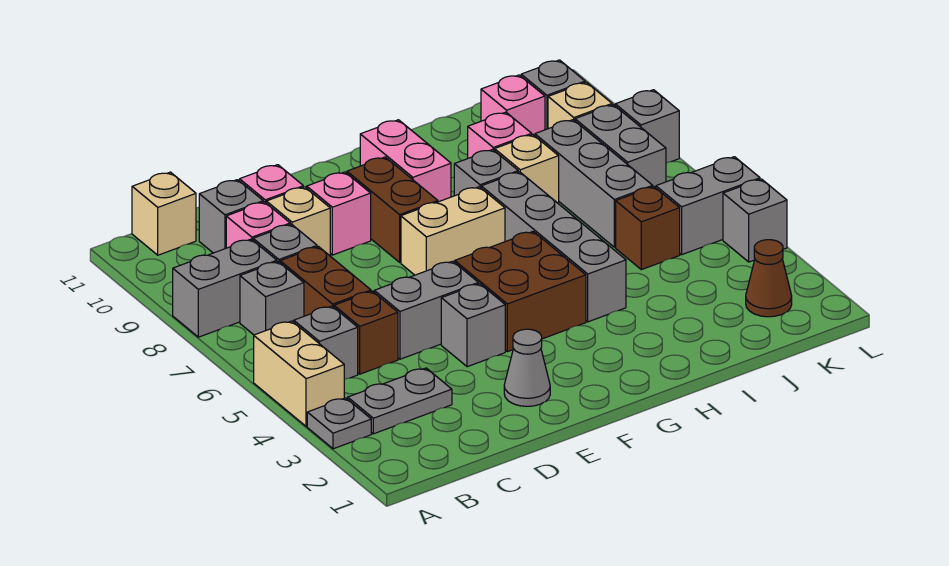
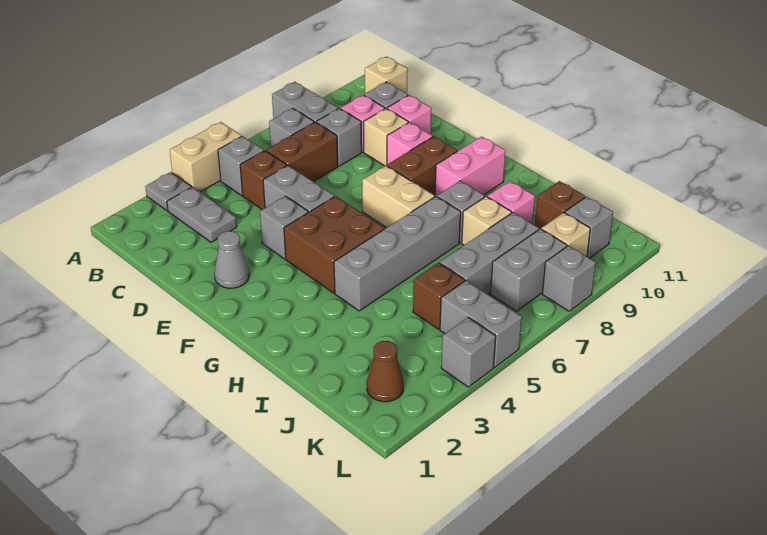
pink 1x1 brick [481,75,545,136] -> brown 1x1 brick [535,181,585,229]

